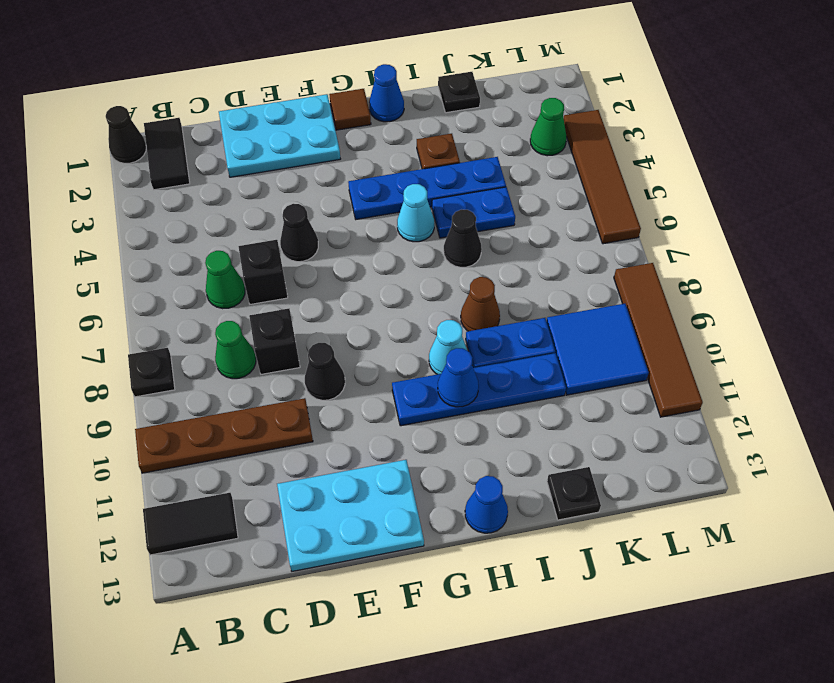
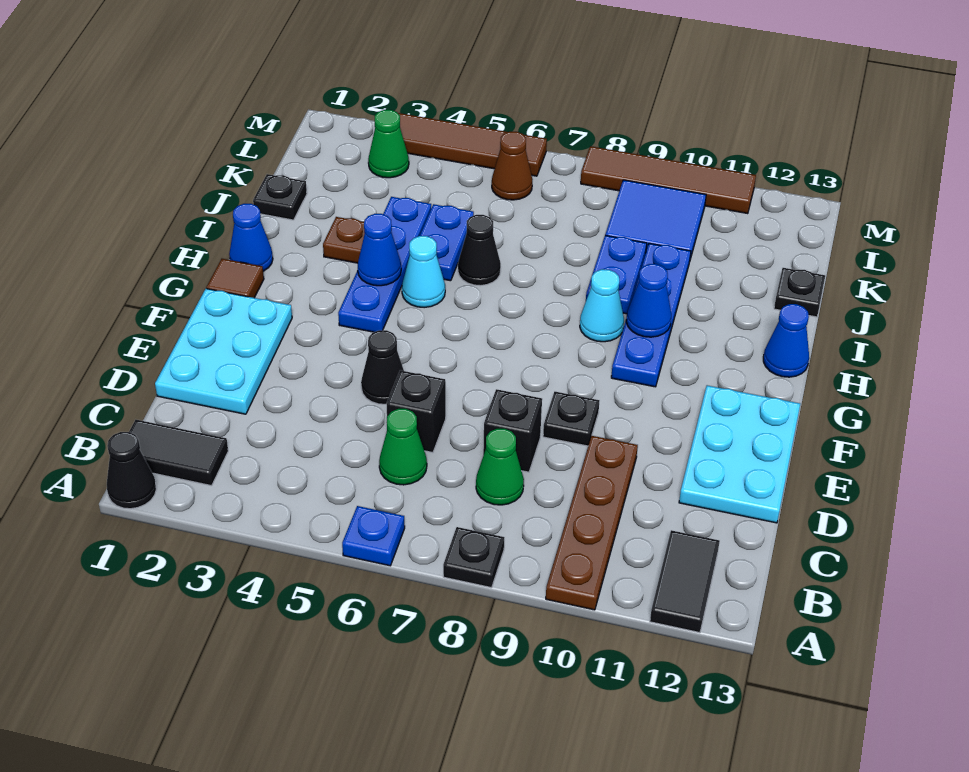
none -> blue 1x1 plate [342,506,405,566]
black 1x1 cone [305,343,345,400] -> black 1x1 plate [543,392,600,446]
none -> blue 1x1 cone [358,214,401,286]
brown 1x1 cone [461,277,500,331] -> brown 1x1 cone moved to [492,132,533,200]

